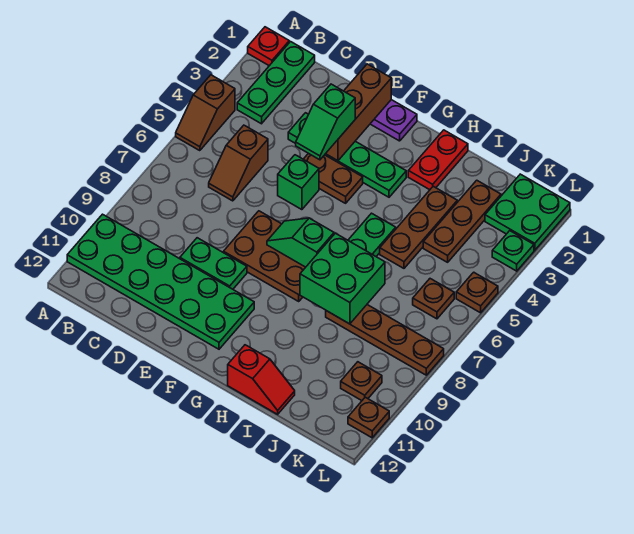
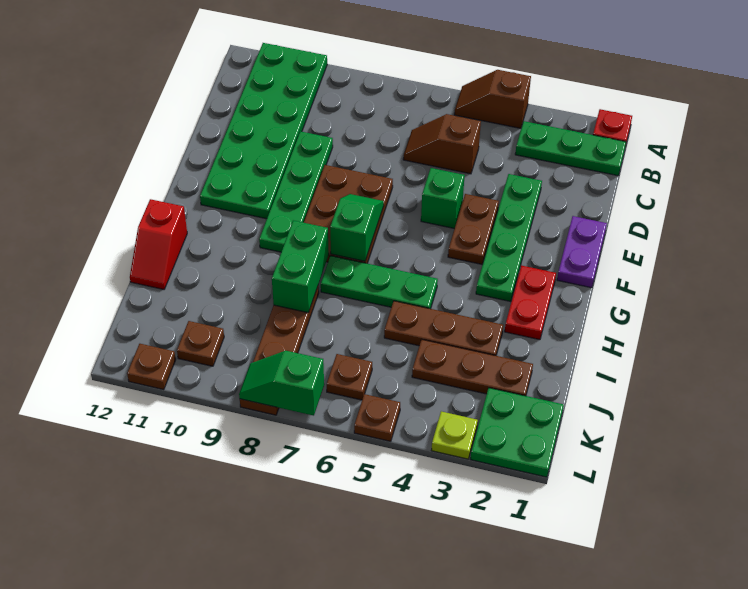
green 1x2 plate [180,238,247,289] -> green 1x4 plate [259,131,333,252]
brown 1x3 brick [326,64,391,161] -> none
green 1x2 slope [296,84,355,160] -> green 1x2 slope moved to [239,351,324,416]
red 1x2 plate [408,130,468,190] -> red 1x2 plate turned to [505,265,556,340]
green 2x2 brick [300,233,385,324] -> green 1x2 brick [272,220,329,313]
green 1x1 plate [492,231,534,271] -> lime 1x1 plate [431,411,478,459]

